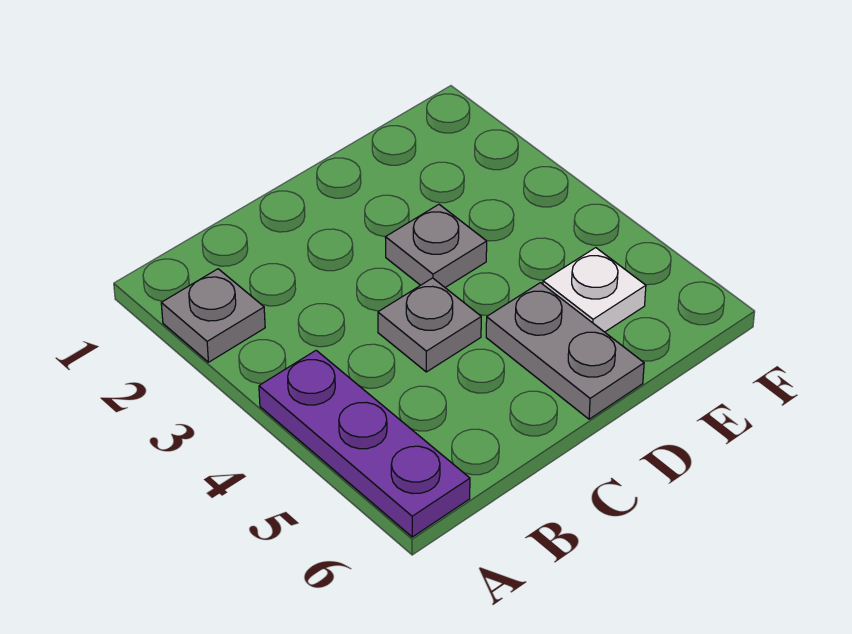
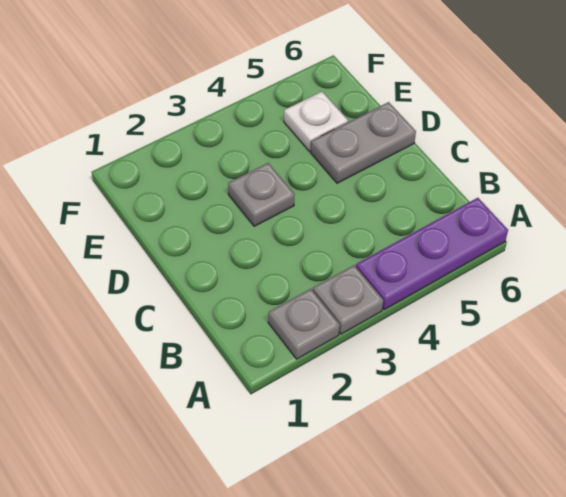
grey 1x1 plate [378,278,481,372] -> grey 1x1 plate moved to [313,265,383,334]

